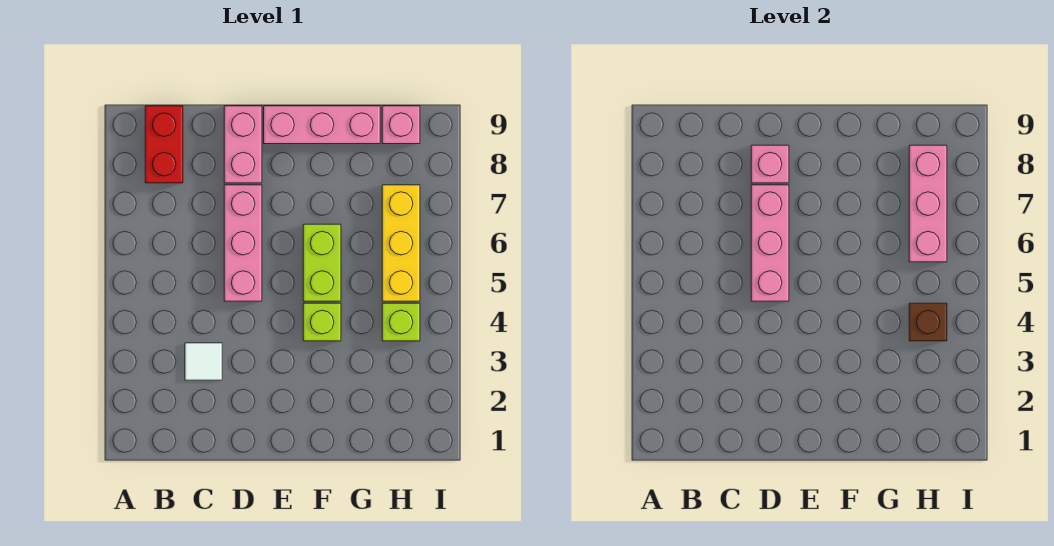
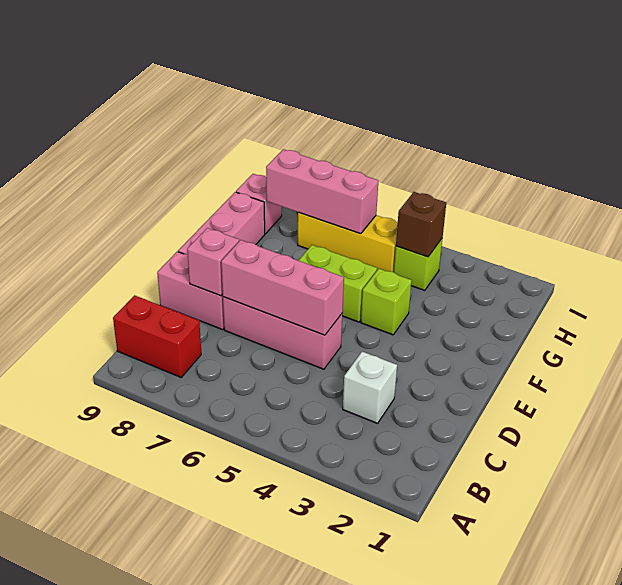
white 1x1 tile [185,343,222,380] -> white 1x1 brick [343,352,397,424]

